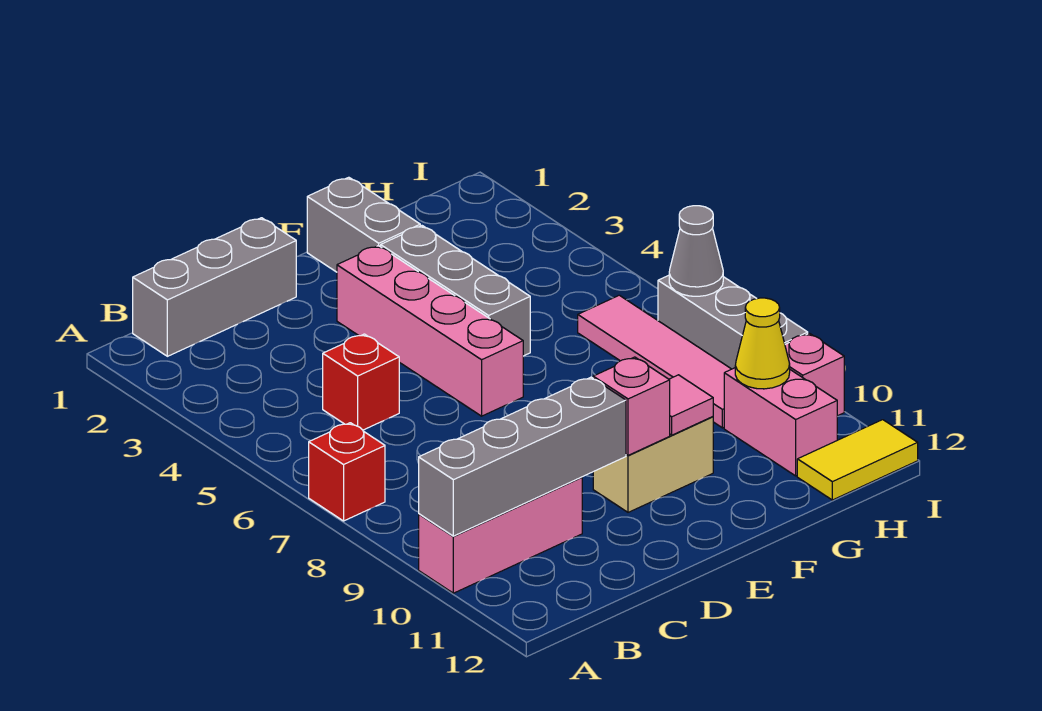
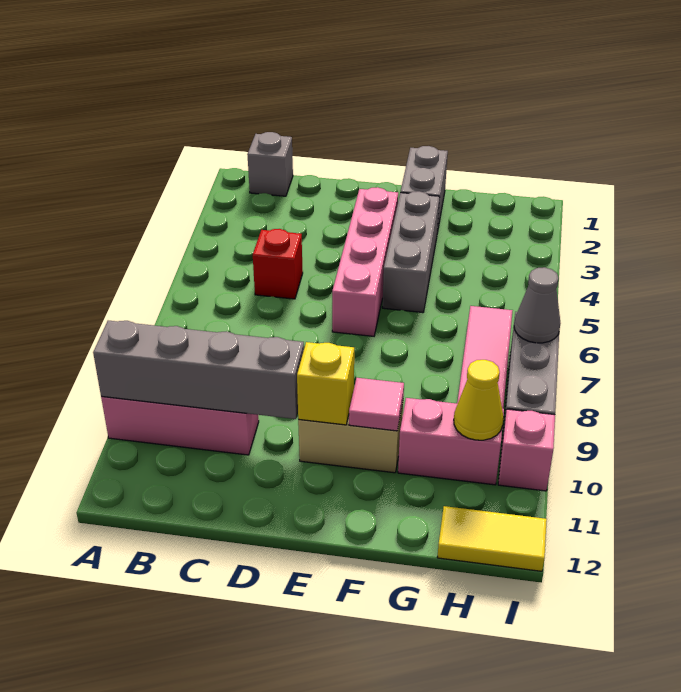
red 1x1 brick [309,423,385,521] -> none
grey 1x3 brick [133,218,296,356] -> grey 1x1 brick [247,132,293,196]
pink 1x1 brick [593,357,670,455] -> yellow 1x1 brick [297,342,354,425]
pink 1x2 brick [724,368,837,476] -> pink 1x2 brick turned to [398,398,504,485]

